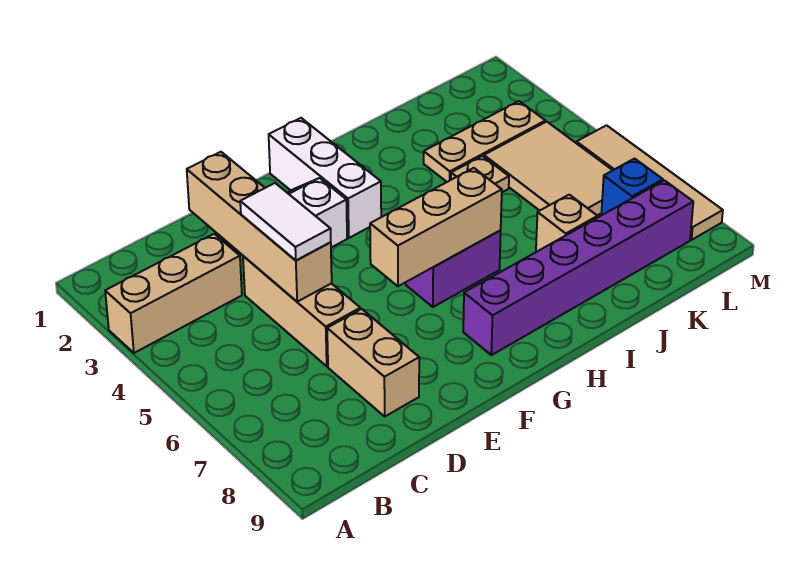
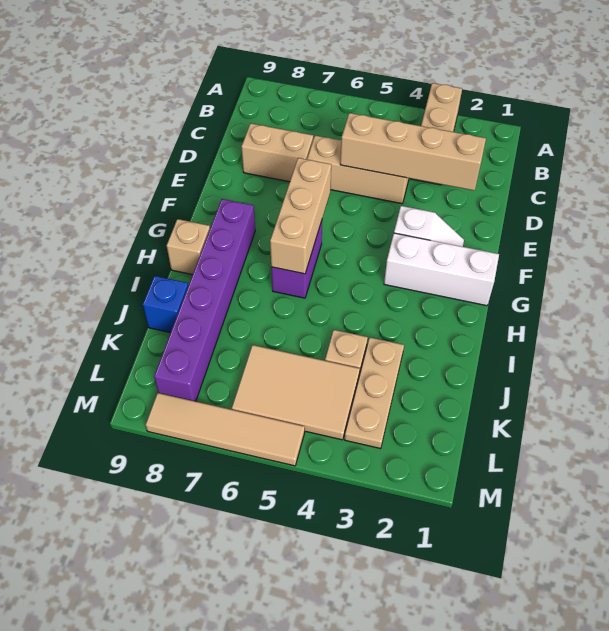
white 1x2 tile [240,183,331,260] -> none
tan 1x1 brick [536,195,598,252] -> tan 1x1 brick moved to [167,219,210,275]
blue 1x1 brick [601,159,663,215] -> blue 1x1 brick moved to [143,276,188,333]

